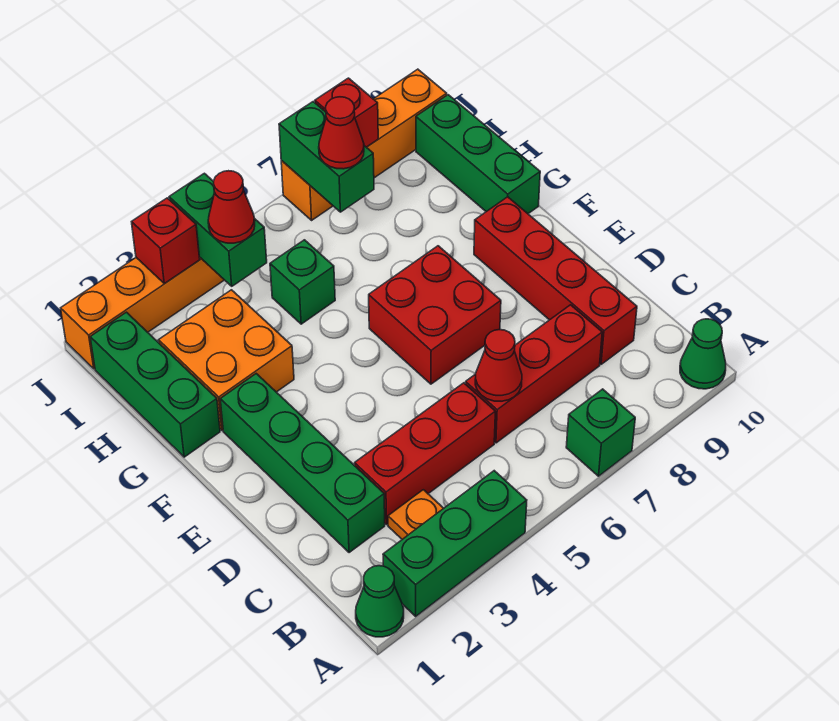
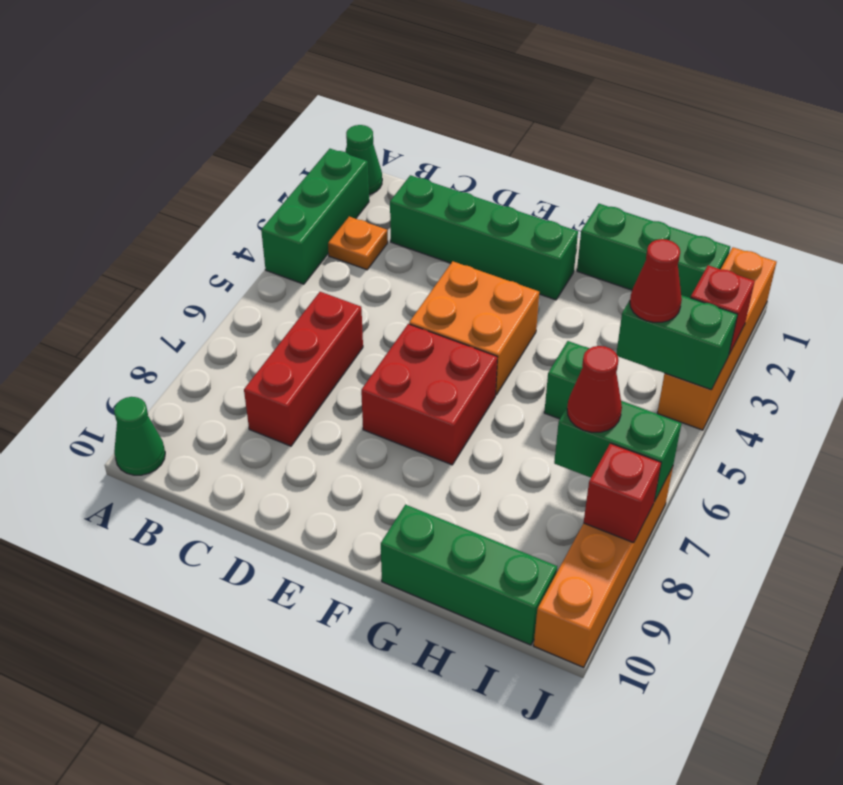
green 1x1 brick [566,389,635,476] -> none
red 1x3 brick [355,383,495,524] -> none
red 1x1 cone [475,330,522,401] -> none
red 1x4 brick [474,197,637,364] -> none
orange 2x2 brick [159,290,294,430] -> orange 2x2 brick moved to [409,261,539,395]

